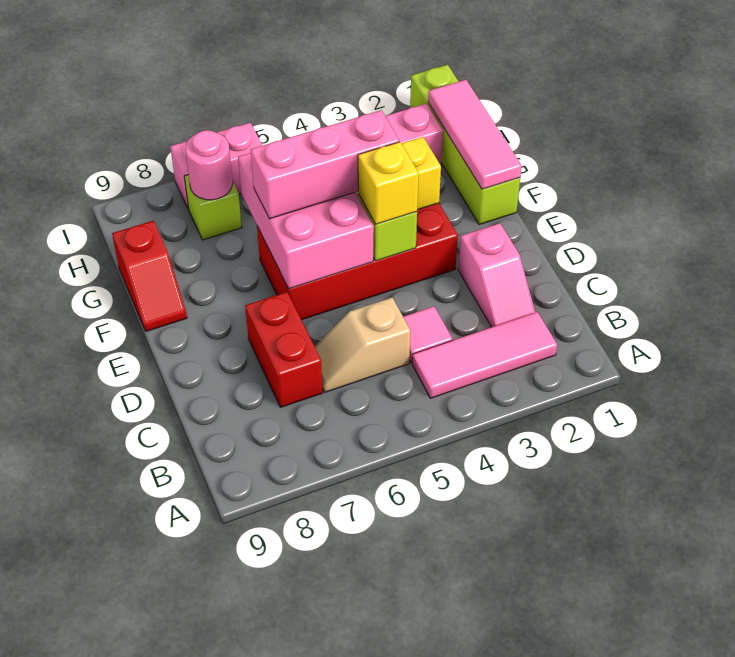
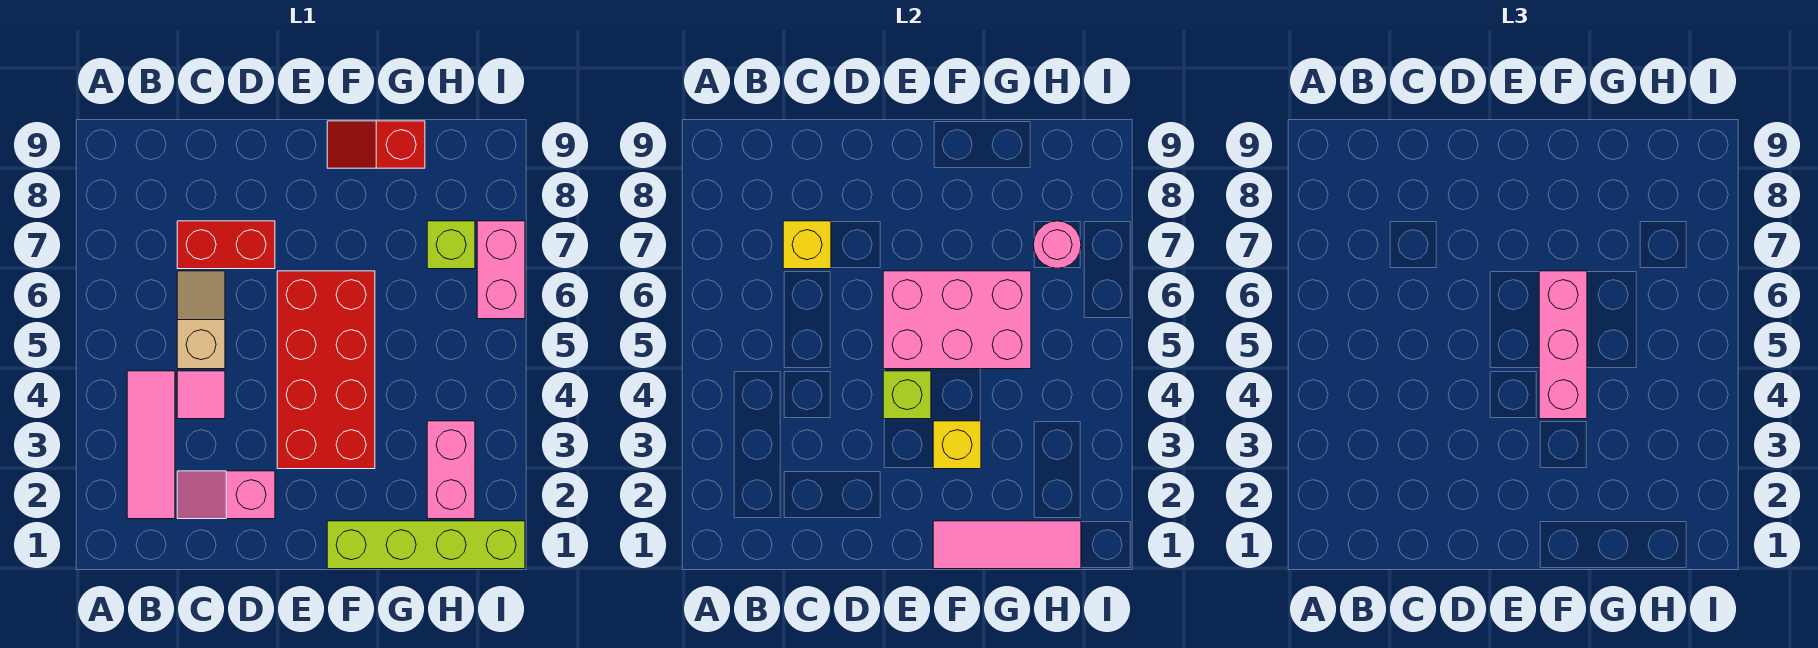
yellow 1x1 brick [358,142,419,224] -> yellow 1x1 brick moved to [783,221,831,269]

